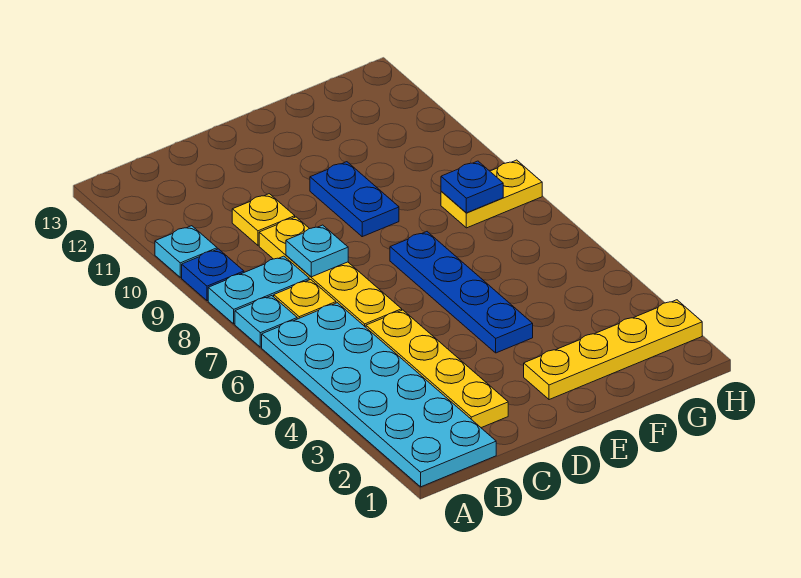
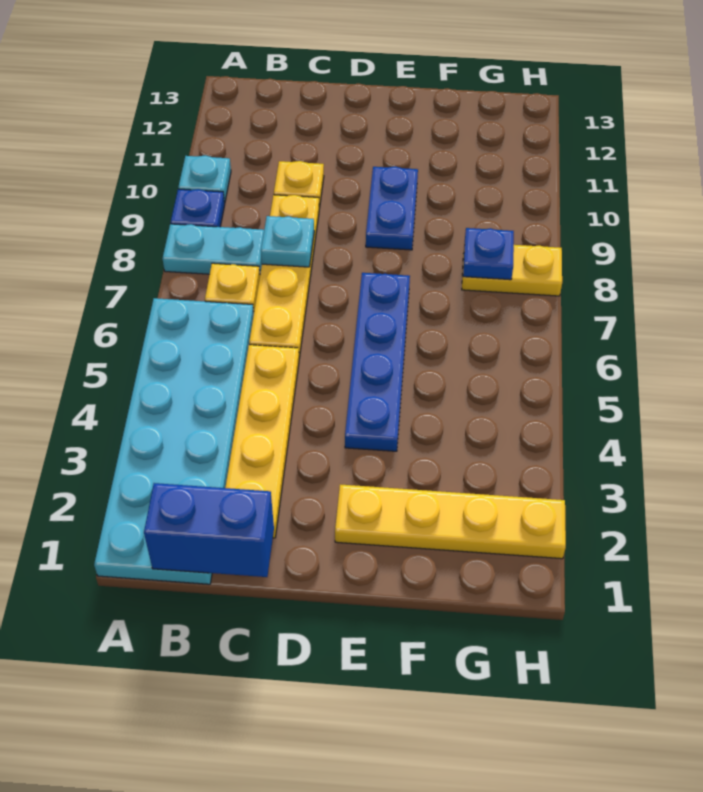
cyan 1x1 plate [235,296,297,347] -> none
none -> blue 1x2 brick [144,483,274,577]

